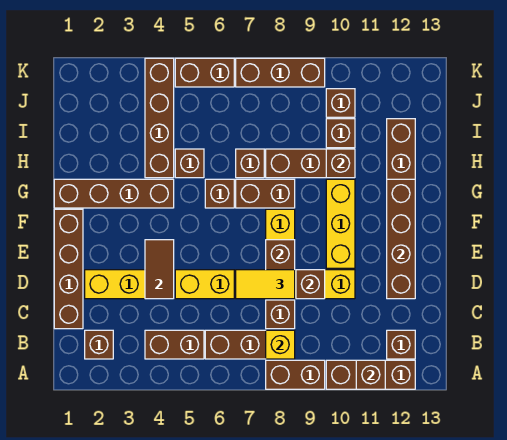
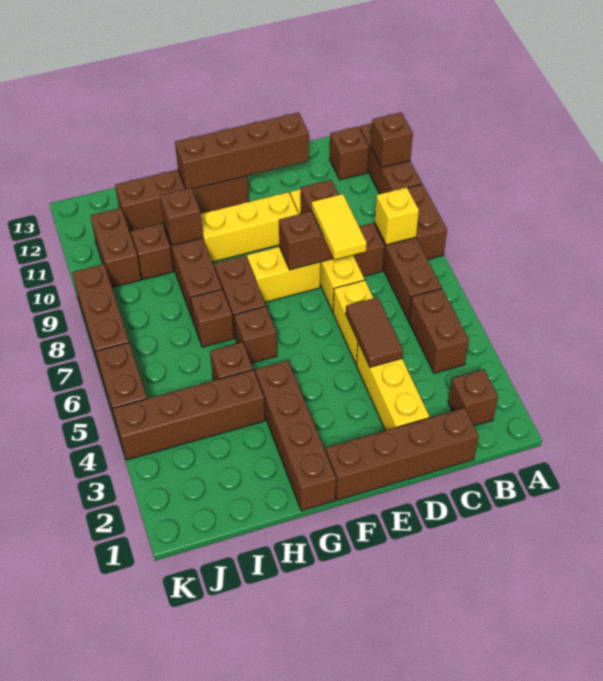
brown 1x2 tile [145,240,174,299] -> brown 1x2 tile turned to [346,297,403,367]
brown 1x1 brick [326,89,355,117] -> brown 1x2 brick [91,208,141,287]

